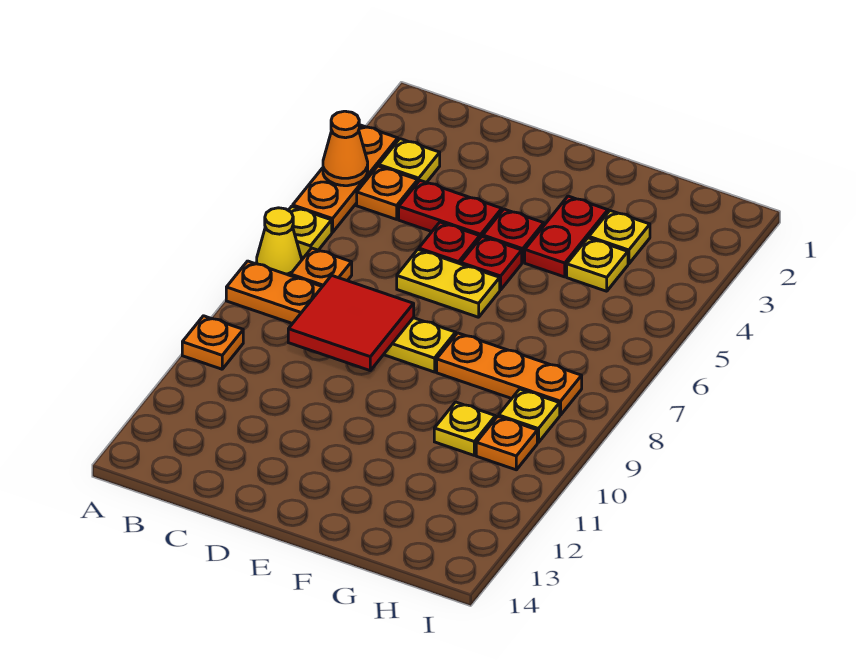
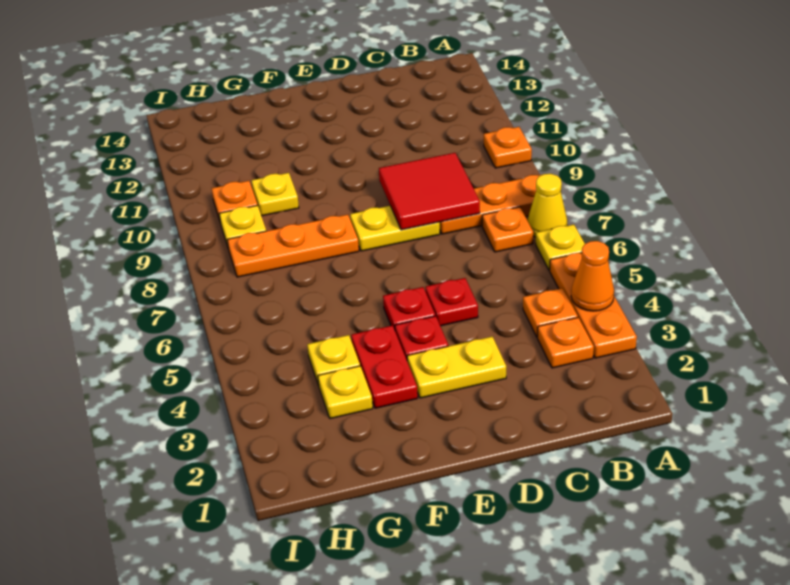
yellow 1x1 plate [379,139,440,183] -> orange 1x1 plate [537,317,594,368]
red 1x2 plate [399,181,502,238] -> none
yellow 1x2 plate [397,250,500,317] -> yellow 1x2 plate moved to [407,337,506,398]

